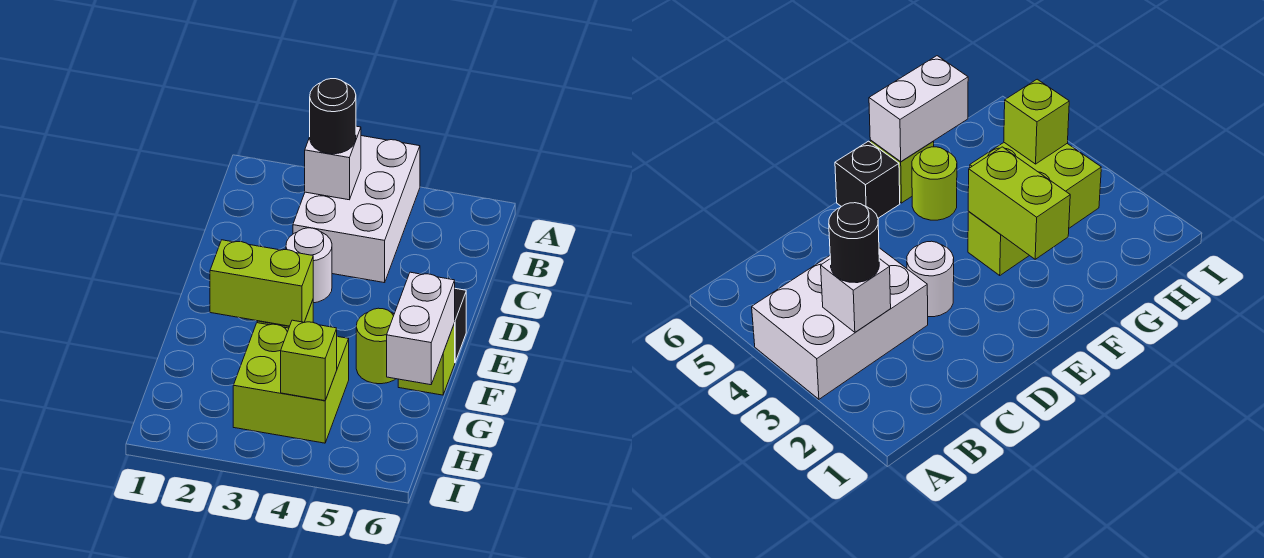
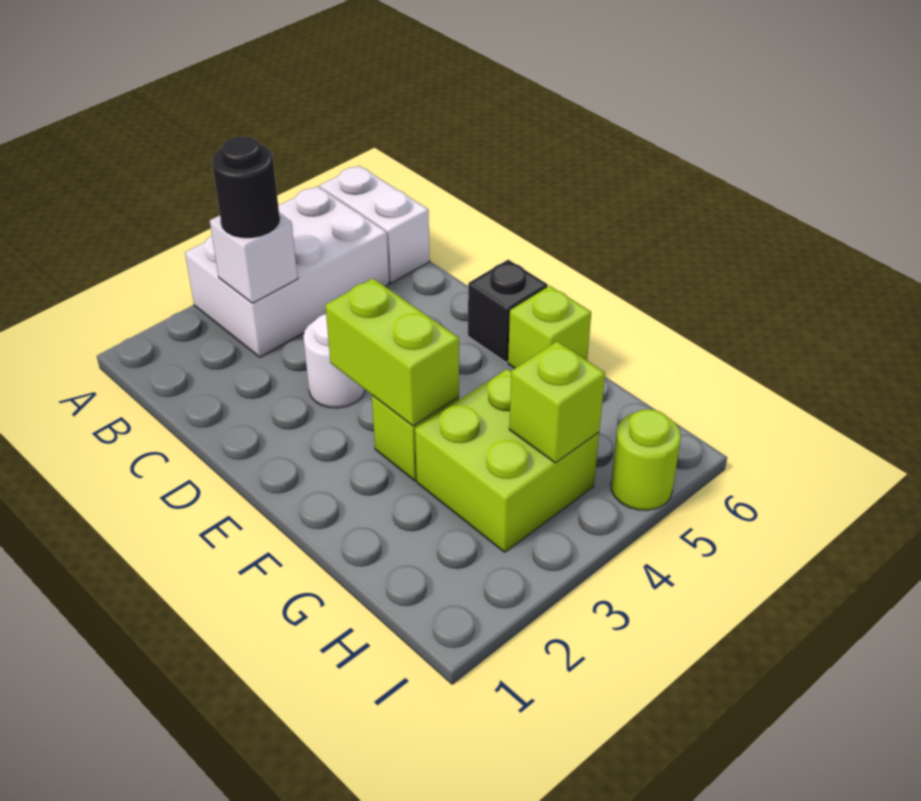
white 2x3 brick [293,136,420,283] -> white 2x3 brick turned to [185,186,389,357]
lime 1x2 brick [210,240,313,326] -> lime 1x2 brick turned to [325,278,459,426]
lime 1x1 round brick [356,308,395,384] -> lime 1x1 round brick moved to [611,409,681,510]
white 1x2 brick [387,272,455,385] -> white 1x2 brick moved to [320,166,430,283]

